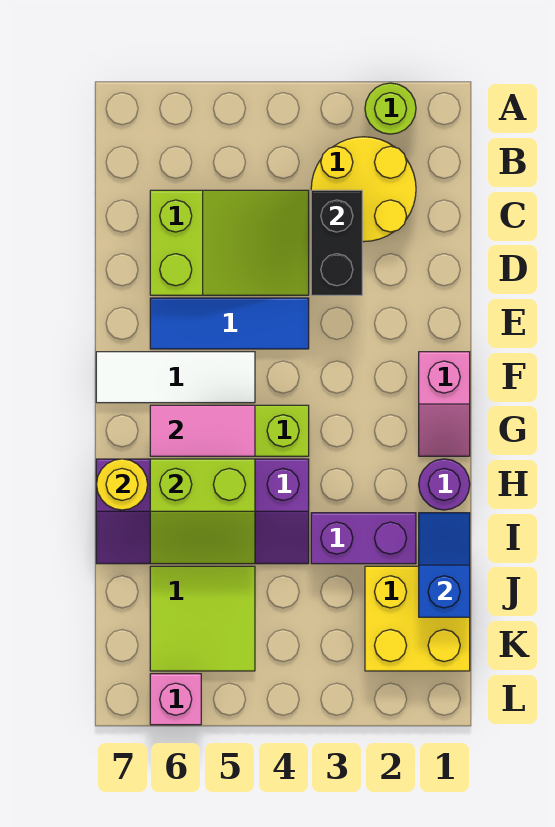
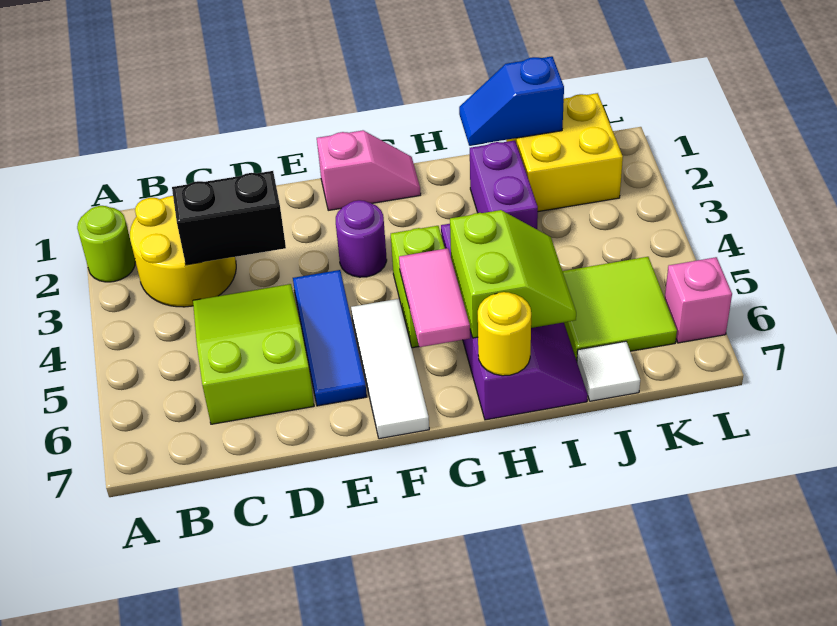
purple 1x1 round brick [419,459,470,510] -> purple 1x1 round brick moved to [336,200,387,277]
none -> white 1x1 tile [577,341,640,401]

